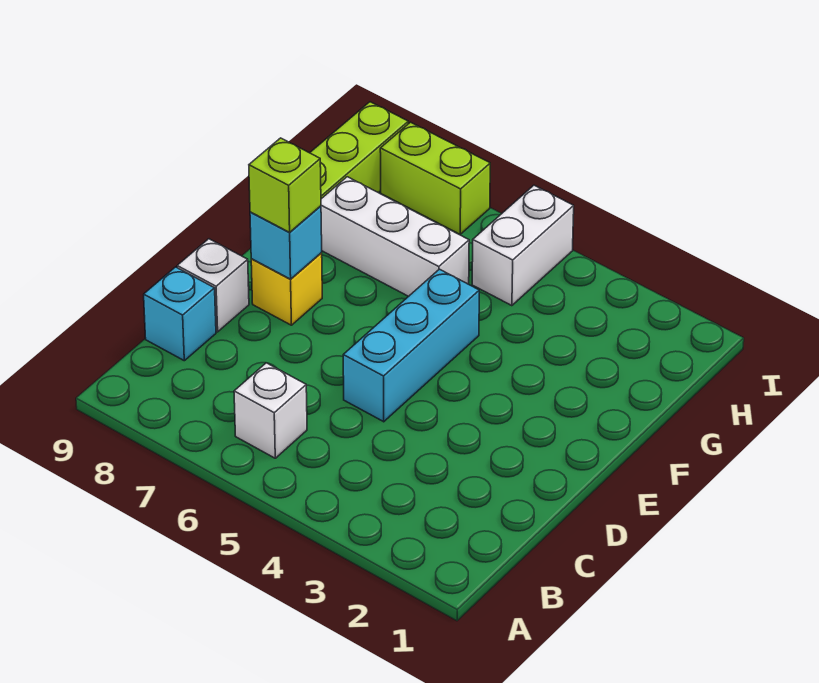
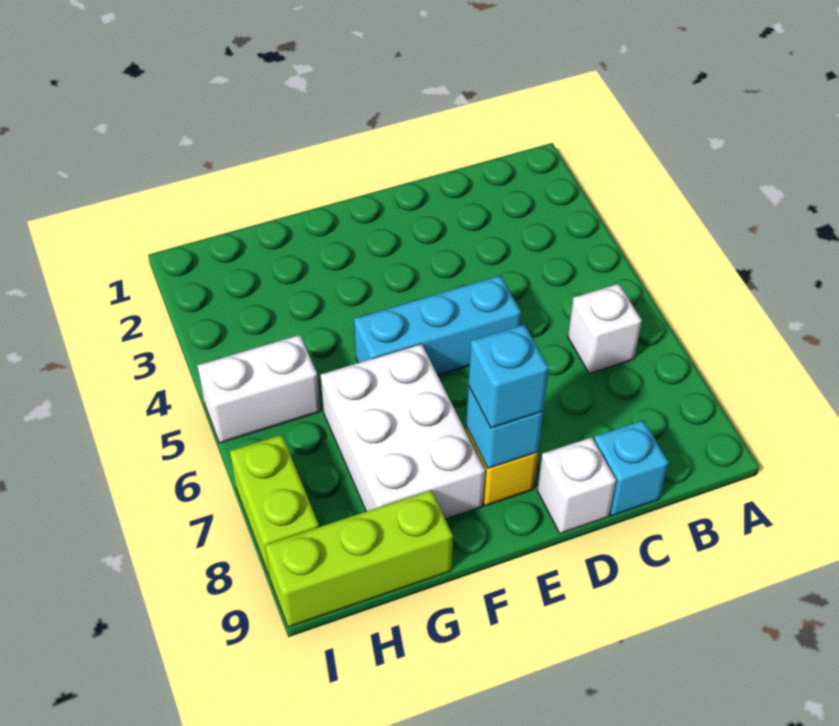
lime 1x1 brick [249,138,321,232] -> cyan 1x1 brick [468,324,549,428]
white 1x3 brick [321,177,469,296] -> white 2x3 brick [321,344,485,519]

